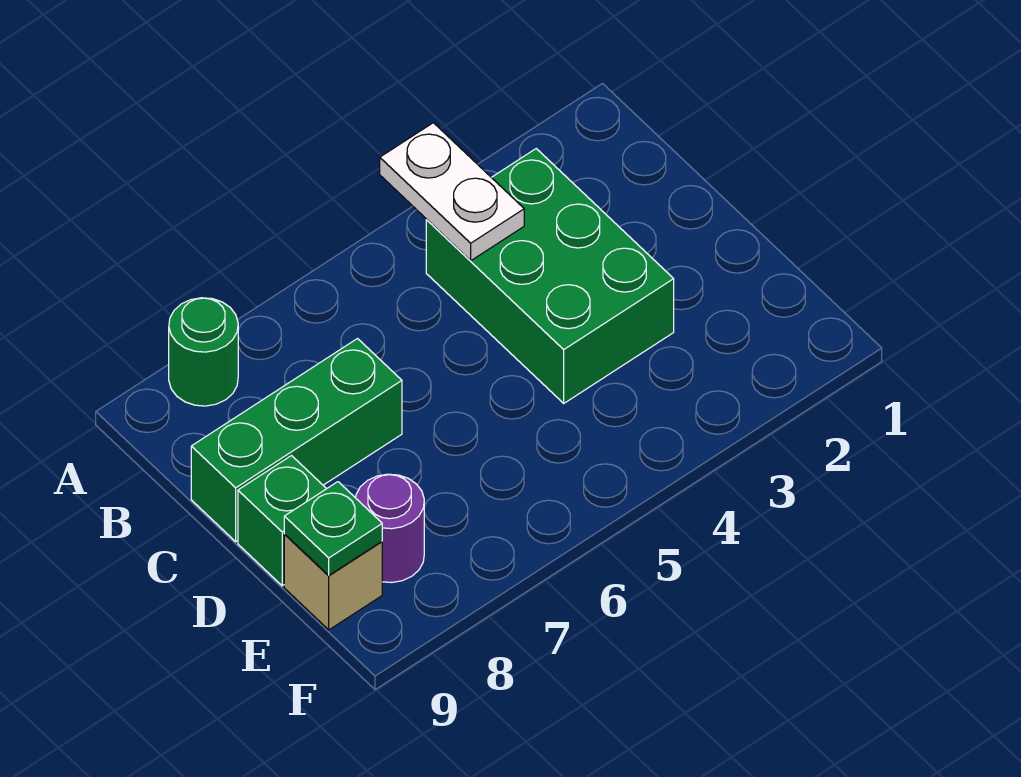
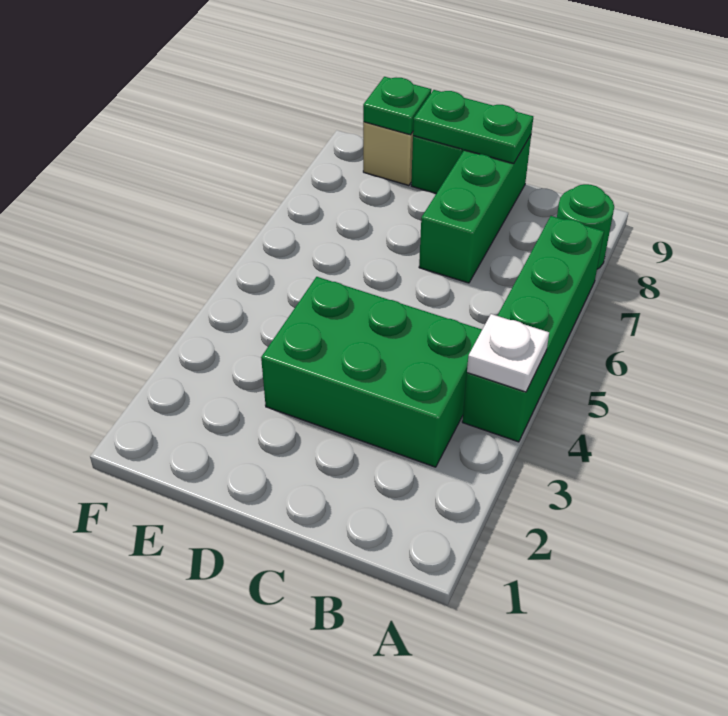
none -> green 1x4 brick [462,216,604,442]
white 1x2 plate [380,123,524,261] -> white 1x1 plate [467,314,549,392]
none -> green 1x2 plate [413,90,533,163]
purple 1x1 round brick [356,474,424,583] -> none

